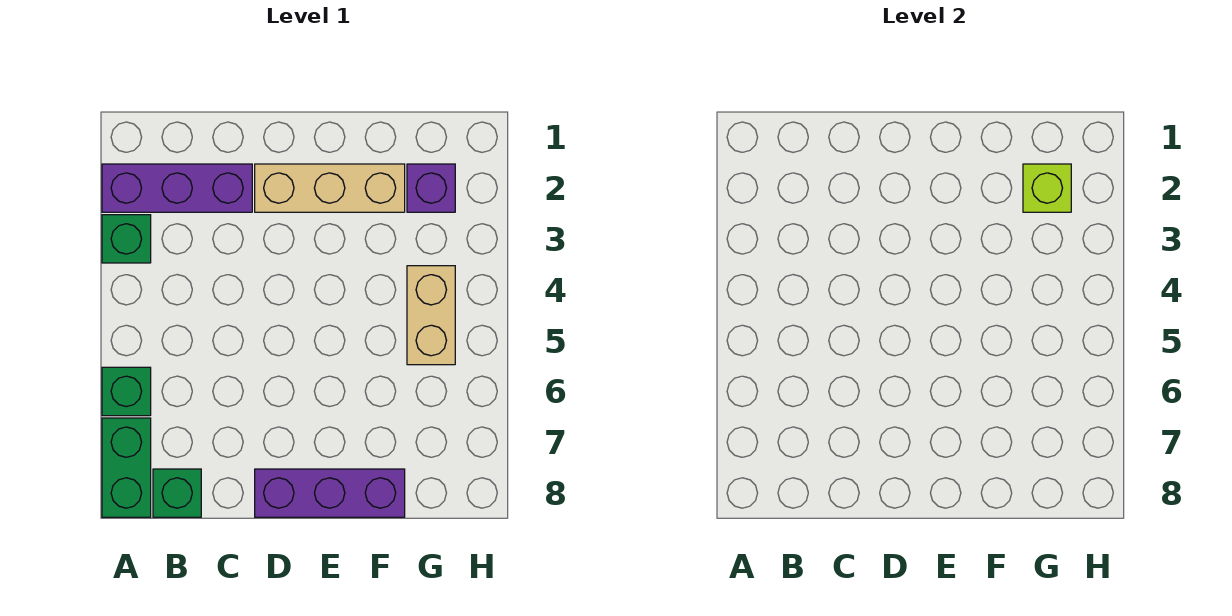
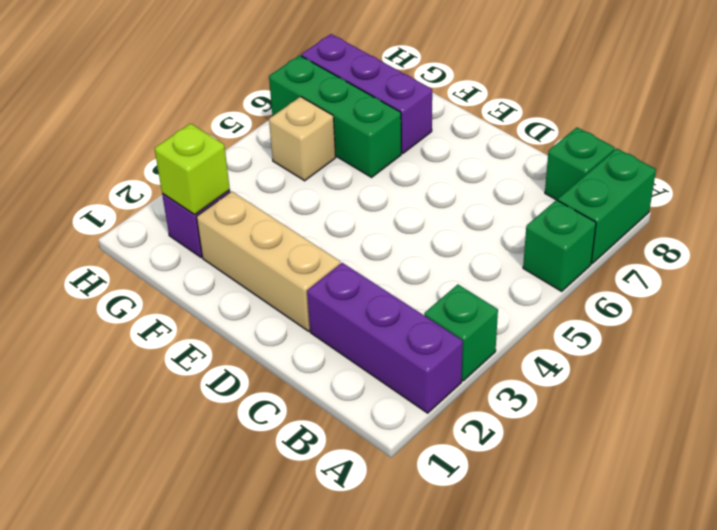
purple 1x3 brick [255,469,405,517] -> purple 1x3 brick moved to [301,34,432,153]
none -> green 1x3 brick [269,55,401,177]
tan 1x2 brick [407,266,455,365] -> tan 1x1 brick [269,97,336,181]

